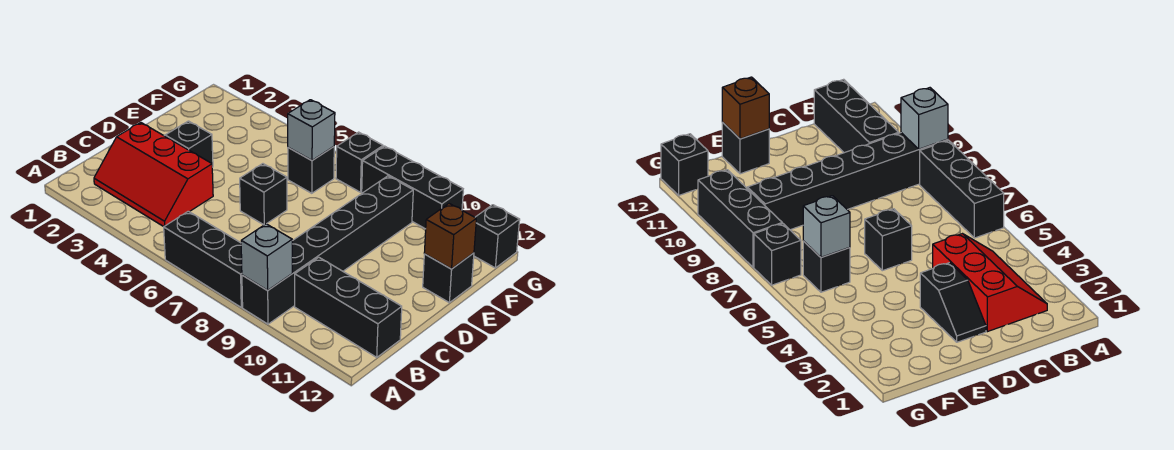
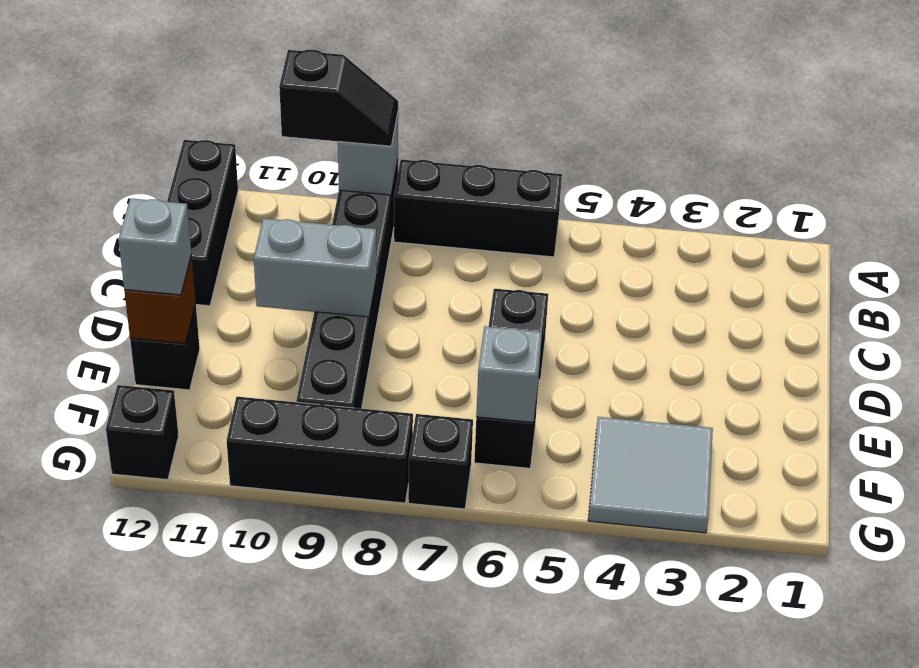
red 2x3 slope [94,123,213,227] -> none
black 1x3 brick [295,257,402,357] -> black 1x3 brick turned to [167,140,238,306]
black 1x2 slope [164,121,213,167] -> black 1x2 slope moved to [279,50,398,146]
none -> grey 1x2 brick [254,218,377,317]
none -> grey 1x1 brick [118,198,191,295]
none -> grey 2x2 tile [588,417,713,533]

